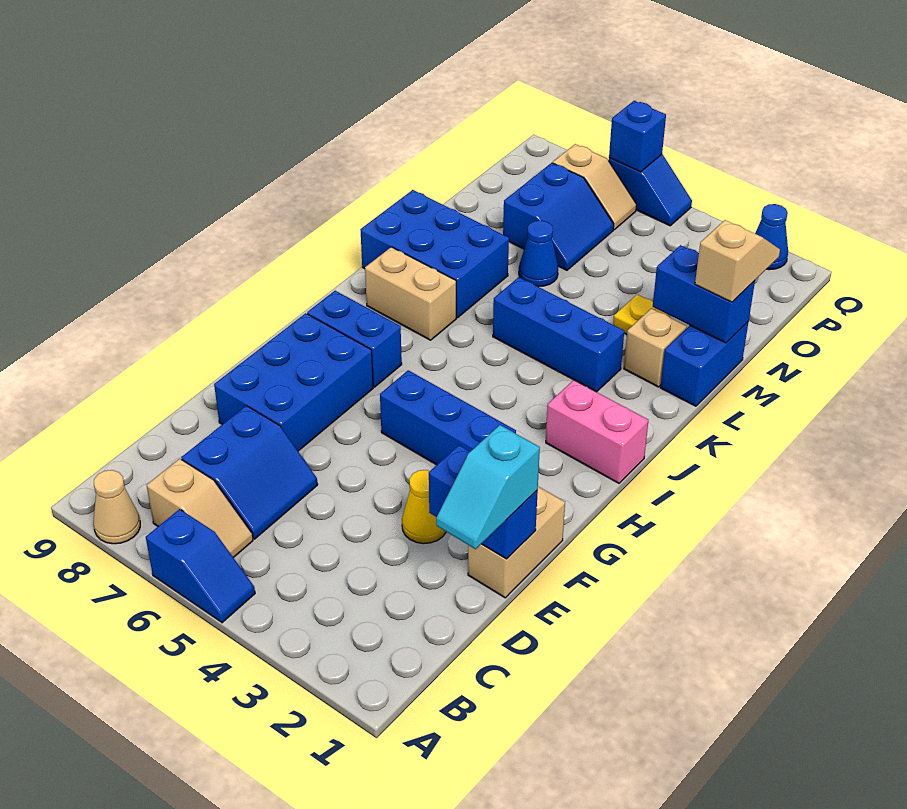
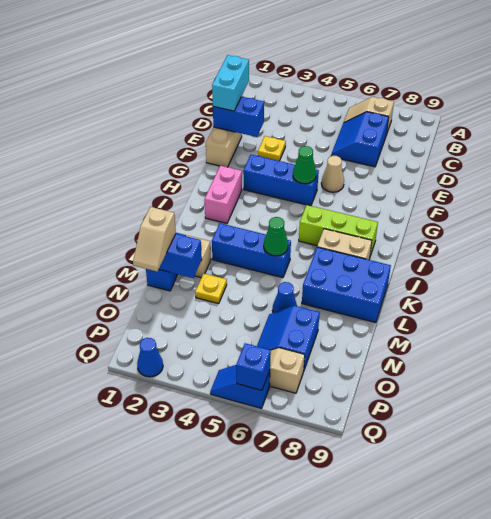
blue 1x2 slope [146,509,255,623] -> none
tan 1x1 cone [93,470,140,544] -> tan 1x1 cone moved to [321,156,344,192]
cyan 1x2 slope [436,425,540,549] -> cyan 1x2 brick [212,55,249,111]
yellow 1x1 cone [402,470,446,544] -> yellow 1x1 plate [258,136,286,161]
blue 2x3 brick [214,313,373,451] -> none
none -> green 1x1 cone [293,146,316,184]
blue 1x2 brick [307,291,402,387] -> none
pink 1x2 brick [546,380,648,483] -> pink 1x2 brick turned to [205,166,242,223]
none -> lime 1x3 brick [299,205,378,256]
none -> green 1x1 cone [264,217,288,256]

